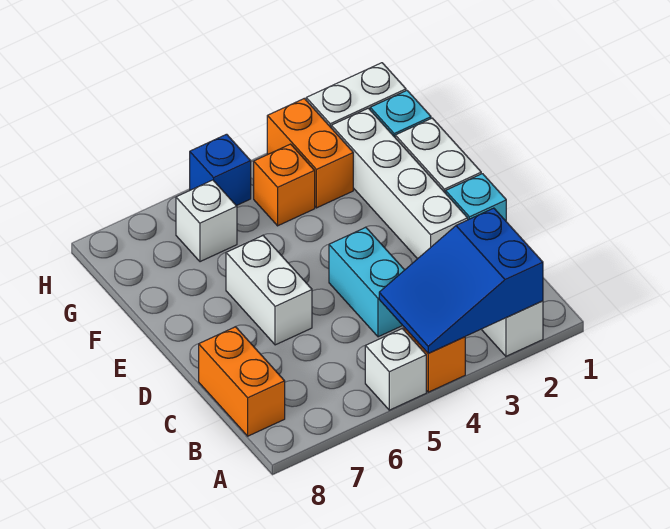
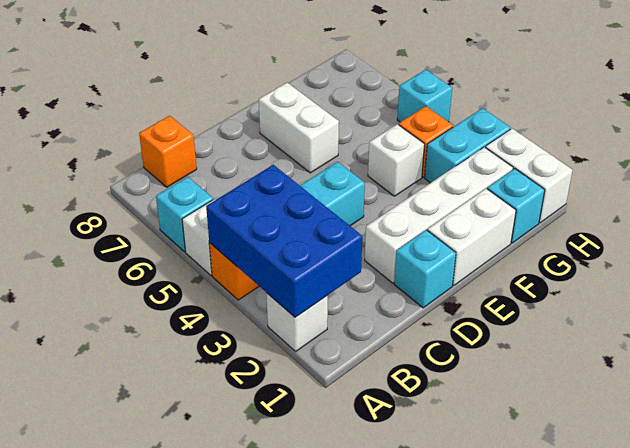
blue 2x3 slope [379,208,543,353] -> blue 2x3 brick [206,165,362,317]
none -> cyan 1x1 brick [156,177,213,252]
orange 1x2 brick [199,327,285,436] -> orange 1x1 brick [139,116,197,187]
white 1x2 brick [226,236,312,345] -> white 1x2 brick turned to [259,83,339,173]
orange 1x2 brick [267,98,353,208] -> cyan 1x2 brick [425,108,511,183]
white 1x1 brick [176,180,237,262] -> white 1x1 brick moved to [368,124,425,196]
blue 1x1 brick [190,134,251,206] -> cyan 1x1 brick [397,70,452,122]

